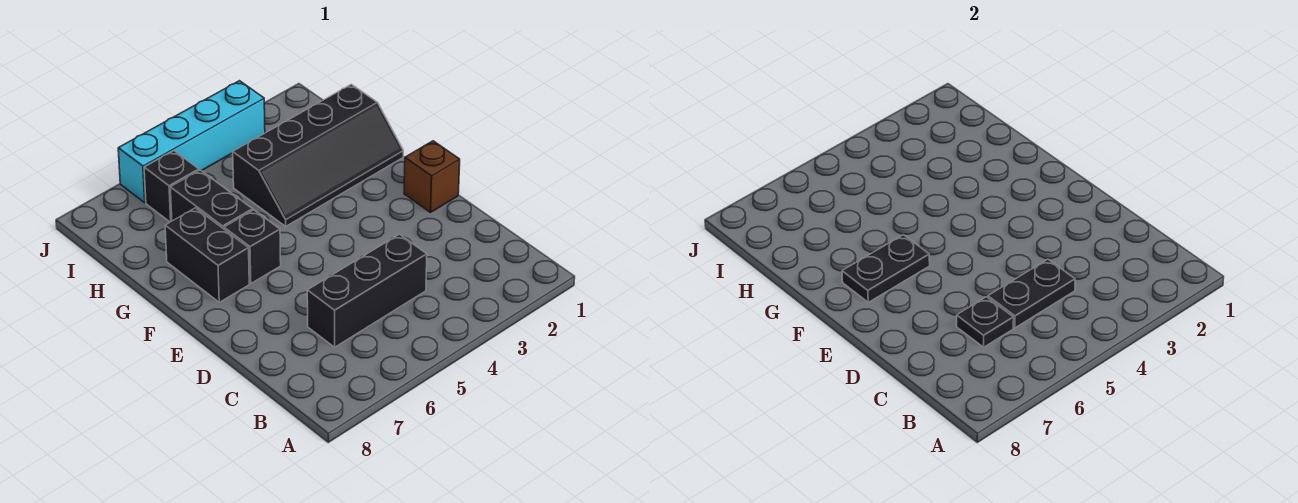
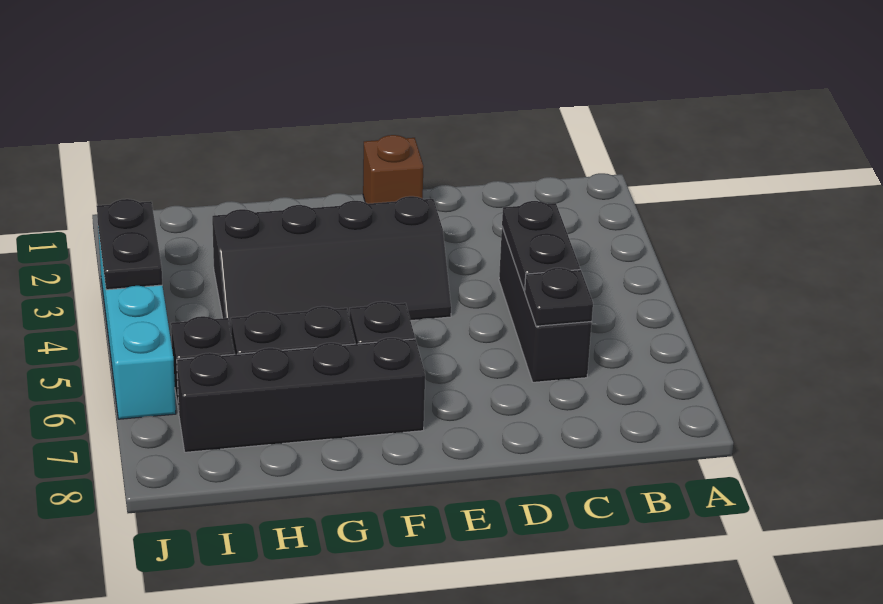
black 1x2 plate [842,235,930,302] -> black 1x2 plate moved to [97,199,162,290]
black 1x2 brick [165,208,249,302] -> black 1x4 brick [177,338,425,452]
black 2x4 slope [233,84,403,226] -> black 2x4 slope turned to [212,196,451,331]

